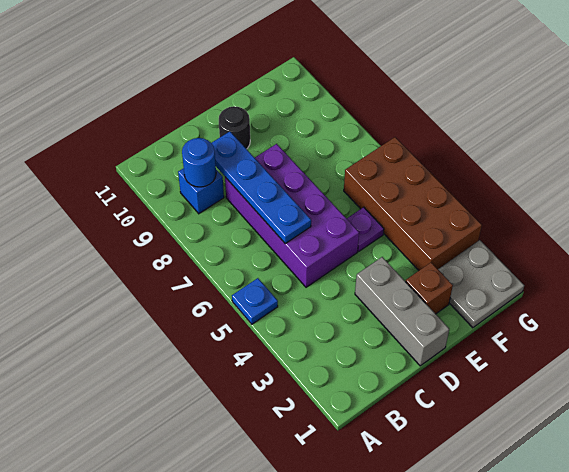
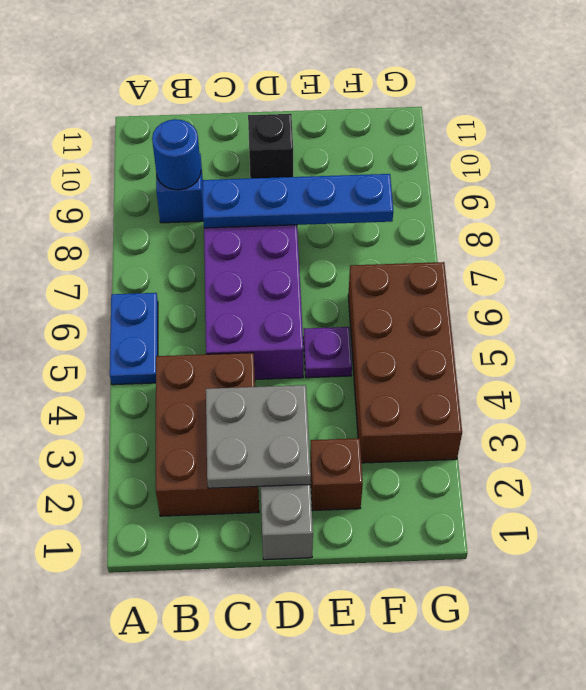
blue 1x1 plate [232,278,278,324] -> blue 1x2 plate [110,293,158,385]
none -> brown 2x3 brick [156,353,259,516]
blue 1x4 plate [212,131,311,243] -> blue 1x4 plate turned to [203,174,393,228]
black 1x1 round brick [219,106,250,149] -> black 1x1 brick [248,114,293,178]
grey 2x2 plate [438,240,524,328] -> grey 2x2 plate moved to [206,385,311,488]

